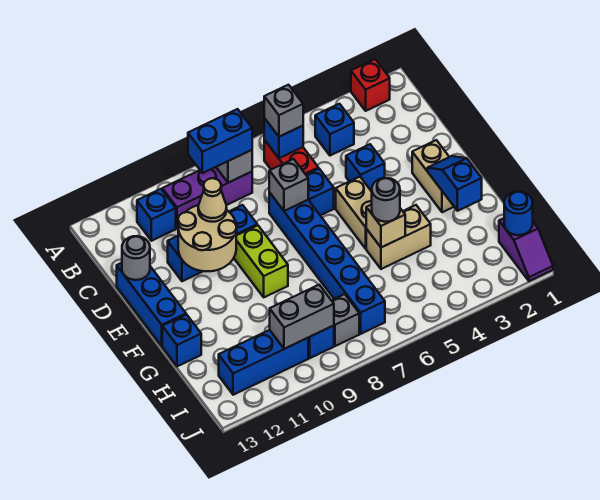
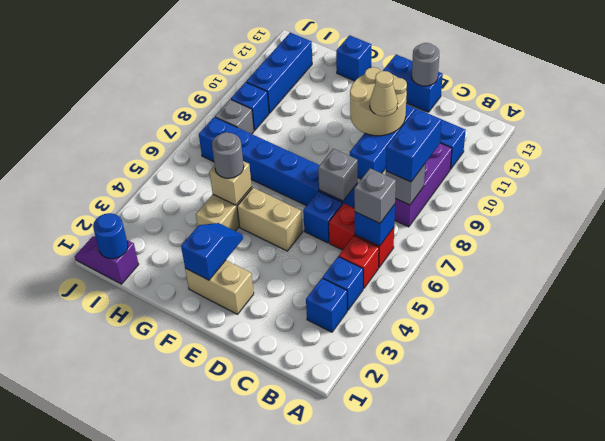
red 1x1 brick [351,59,390,111] -> red 1x1 brick moved to [339,236,379,289]
blue 1x1 brick [346,144,385,191] -> blue 1x1 brick moved to [306,278,347,332]
blue 1x3 brick [117,263,186,346] -> blue 1x2 brick [383,55,443,112]
lime 1x2 brick [234,225,288,297] -> none
blue 1x2 slope [428,156,482,211] -> blue 1x2 slope turned to [181,223,243,280]
grey 1x2 brick [270,285,334,349] -> none

